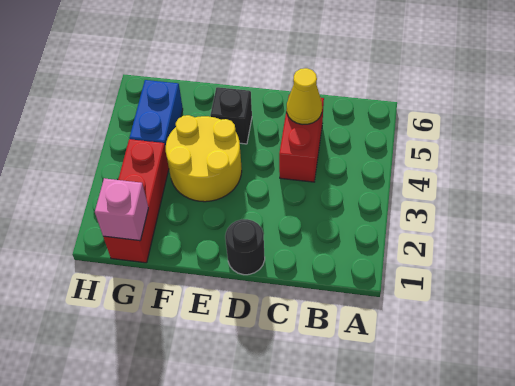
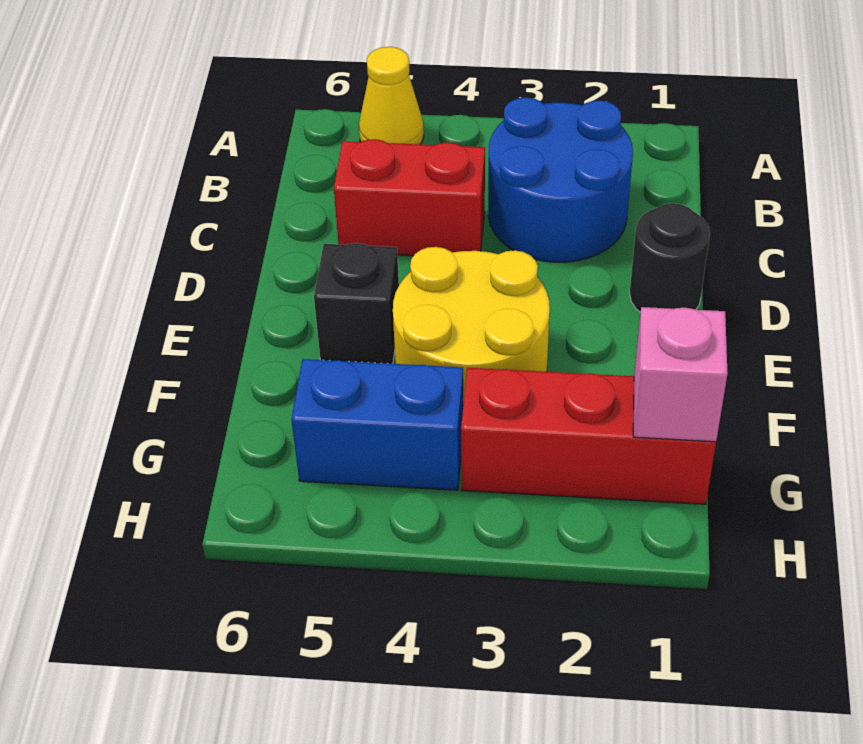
none -> blue 2x2 round brick [488,98,633,262]
yellow 1x1 cone [287,68,322,125] -> yellow 1x1 cone moved to [359,47,424,144]

